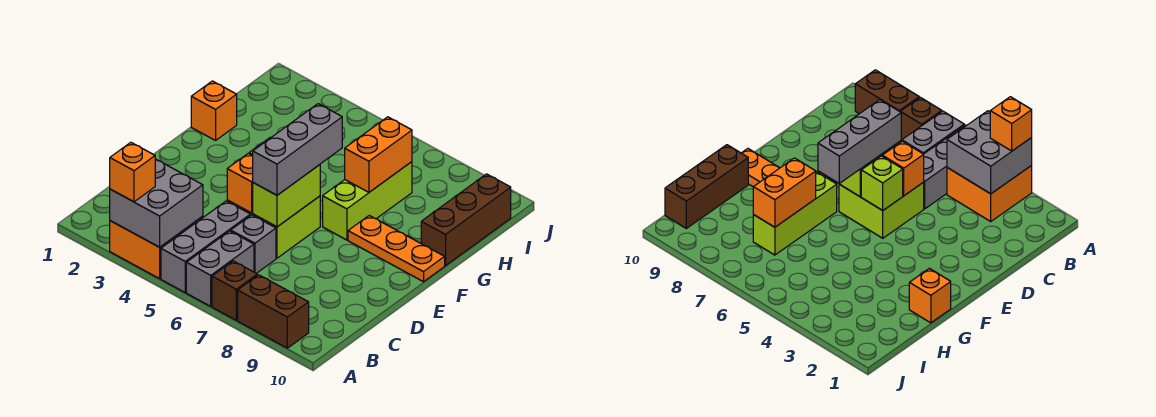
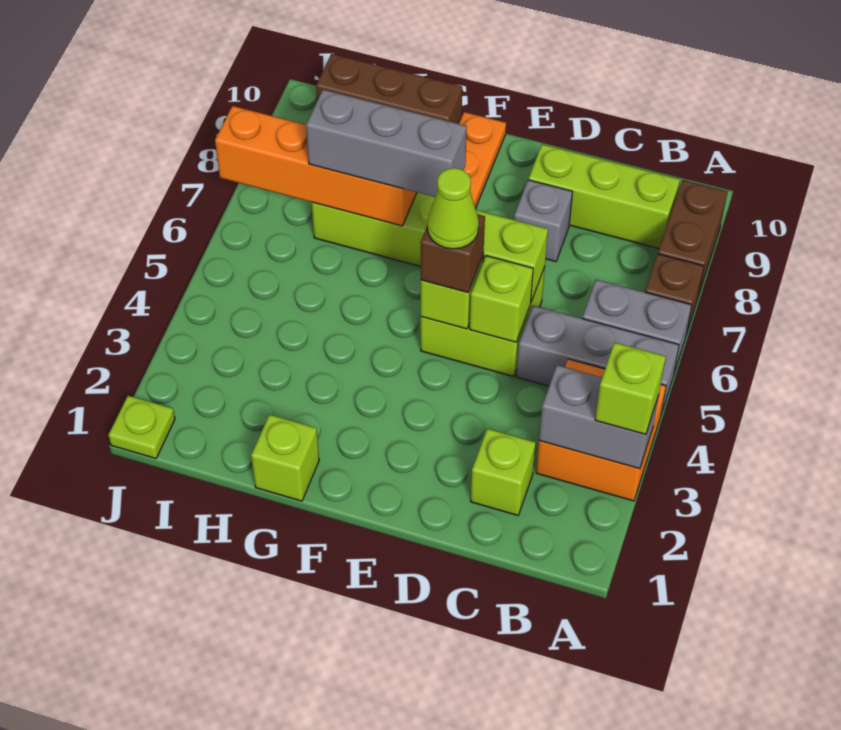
grey 2x2 brick [110,159,203,247] -> grey 1x2 brick [539,365,659,469]
orange 1x1 brick [110,142,155,202] -> lime 1x1 brick [595,342,666,434]
none -> lime 1x3 brick [528,144,680,248]
none -> lime 1x1 brick [471,429,536,515]
grey 1x1 brick [231,215,276,273] -> grey 1x1 brick moved to [514,180,572,262]
orange 1x1 brick [227,153,253,213] -> lime 1x1 brick [470,256,533,342]
grey 1x3 brick [253,104,342,195] -> grey 1x3 brick moved to [306,90,467,197]
none -> brown 1x1 brick [421,214,485,292]
none -> lime 1x1 cone [427,168,479,249]
orange 1x1 brick [191,81,237,140] -> lime 1x1 brick [251,415,319,501]
orange 1x2 brick [345,117,412,192] -> orange 1x4 brick [215,106,417,226]
none -> lime 1x1 plate [108,396,175,458]

